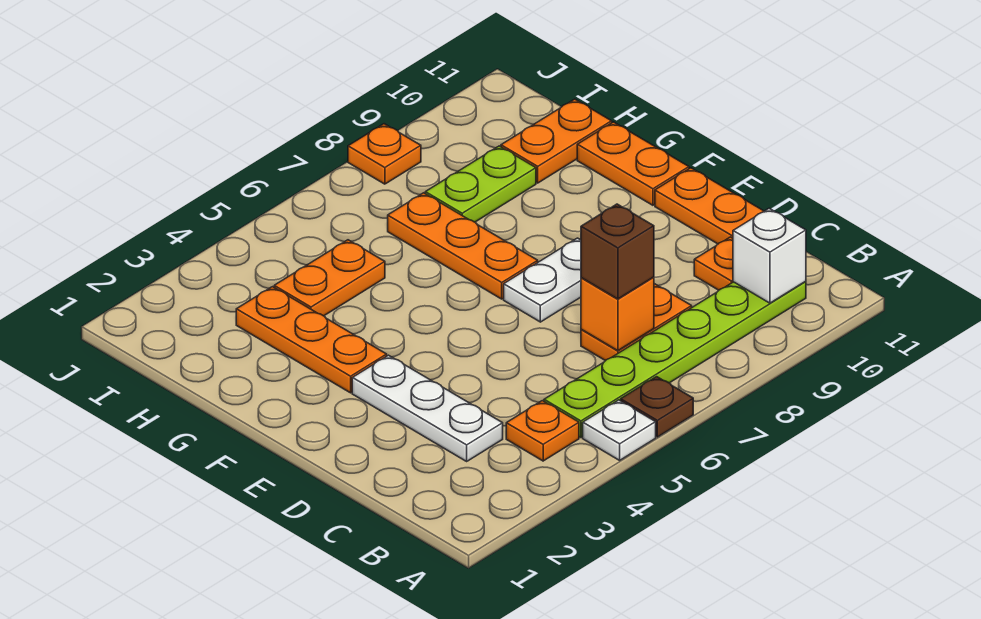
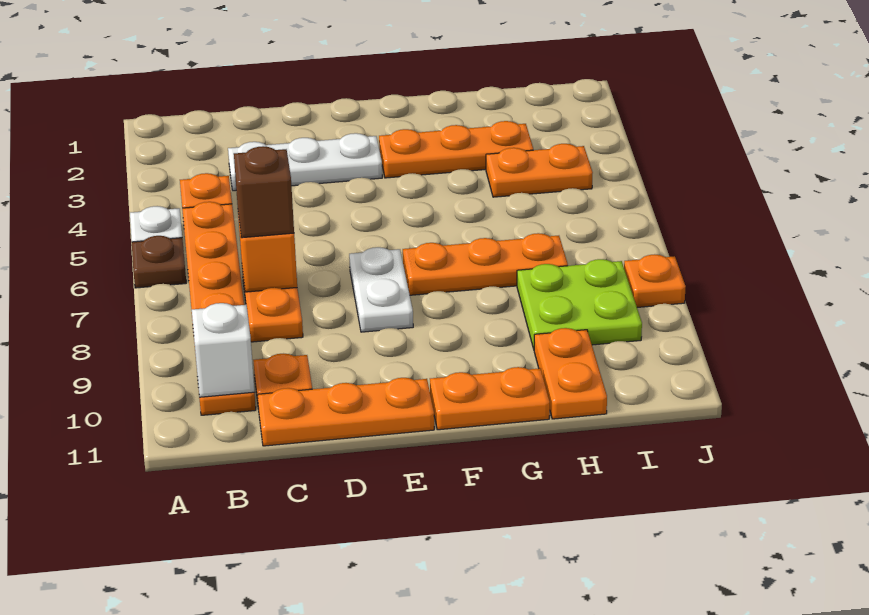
lime 1x6 plate [544,281,806,438] -> orange 1x6 plate [182,202,256,415]
orange 1x2 plate [274,240,385,316] -> orange 1x2 plate turned to [486,144,593,197]
lime 1x2 plate [425,146,536,222] -> lime 2x2 plate [517,259,642,349]

